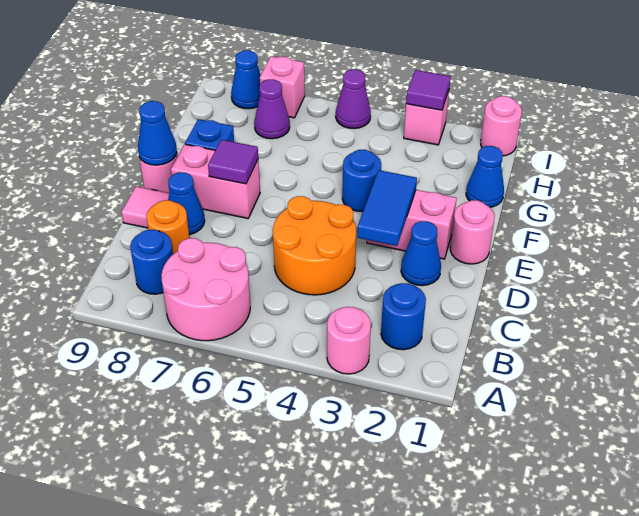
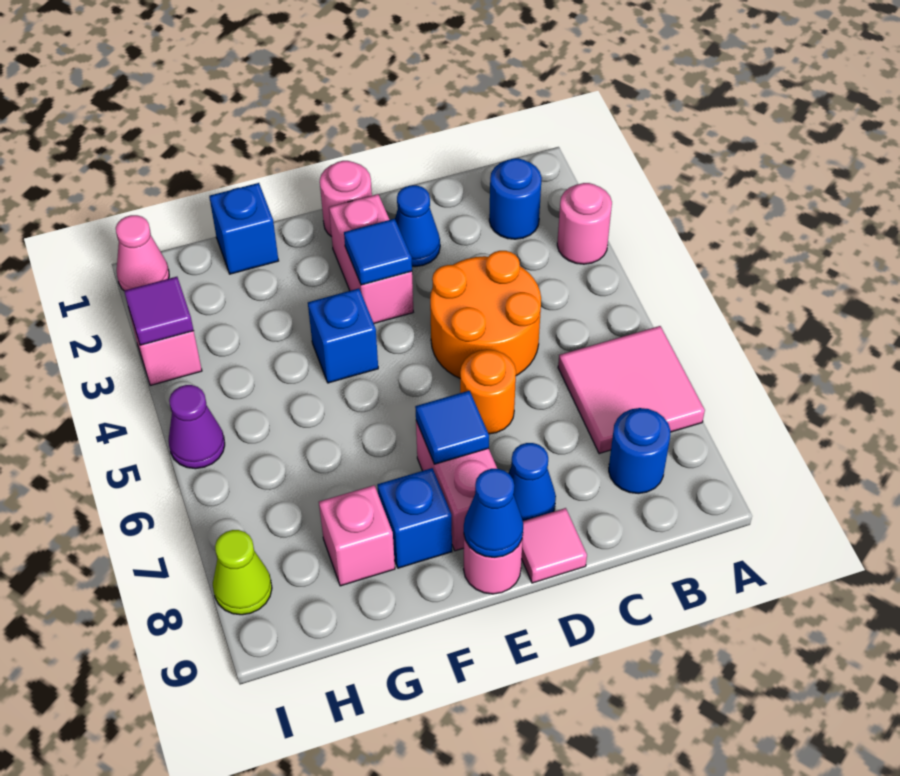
pink 2x2 round brick [161,238,250,341] -> pink 2x2 tile [558,326,705,454]
orange 1x1 round brick [146,200,189,254] -> orange 1x1 round brick moved to [460,350,516,434]
blue 1x2 tile [357,170,417,246] -> blue 1x1 tile [344,219,412,285]
purple 1x1 tile [208,140,258,184] -> blue 1x1 tile [415,391,489,464]
blue 1x1 round brick [342,150,381,212] -> blue 1x1 brick [308,288,378,383]
blue 1x1 cone [466,146,504,207] -> blue 1x1 brick [209,183,279,274]
purple 1x1 cone [254,79,290,139] -> none
pink 1x1 round brick [481,96,522,156] -> pink 1x1 cone [116,215,169,290]
pink 1x1 brick [260,56,305,118] -> pink 1x1 brick moved to [319,485,395,586]
blue 1x1 cone [231,50,261,109] -> lime 1x1 cone [213,530,272,615]

